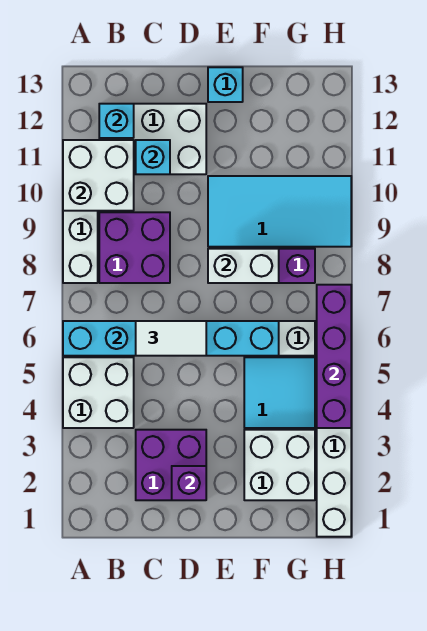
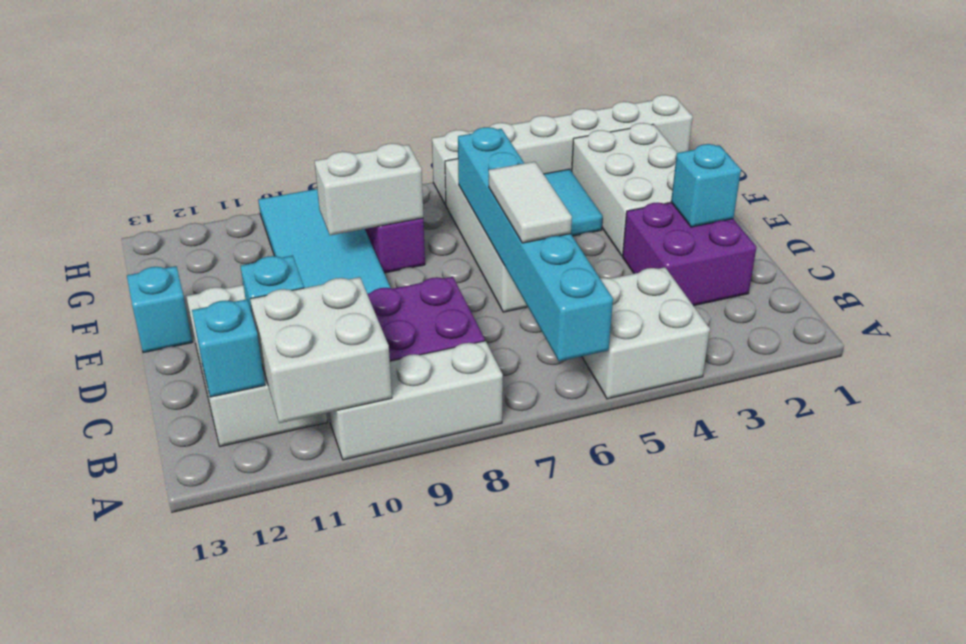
purple 1x1 brick [172,466,206,500] -> cyan 1x1 brick [671,144,741,227]
white 1x2 brick [208,249,279,283] -> white 1x2 brick turned to [315,143,423,235]
white 2x2 brick [244,430,315,500] -> white 2x3 brick [572,123,677,256]
purple 1x4 brick [317,285,351,428] -> none

